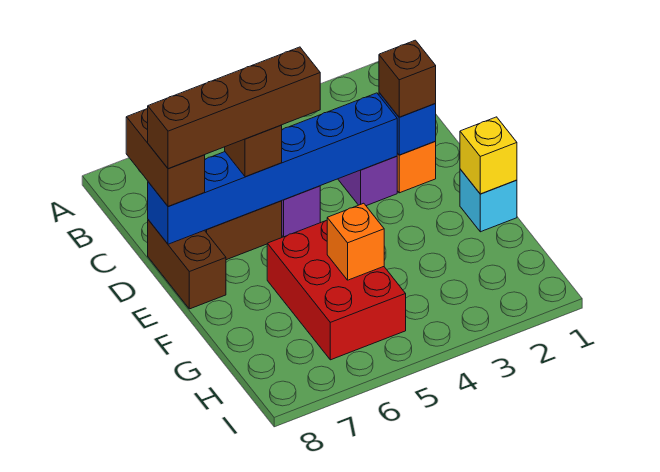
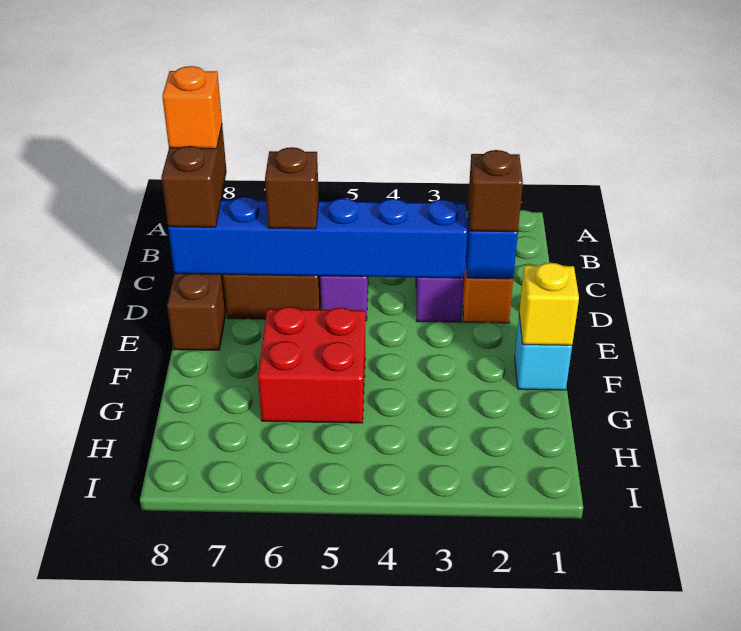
brown 1x4 brick [148,47,320,169] -> none
red 2x3 brick [267,220,406,360] -> red 2x2 brick [258,307,365,423]
orange 1x1 brick [327,203,384,280] -> orange 1x1 brick moved to [162,66,222,149]

